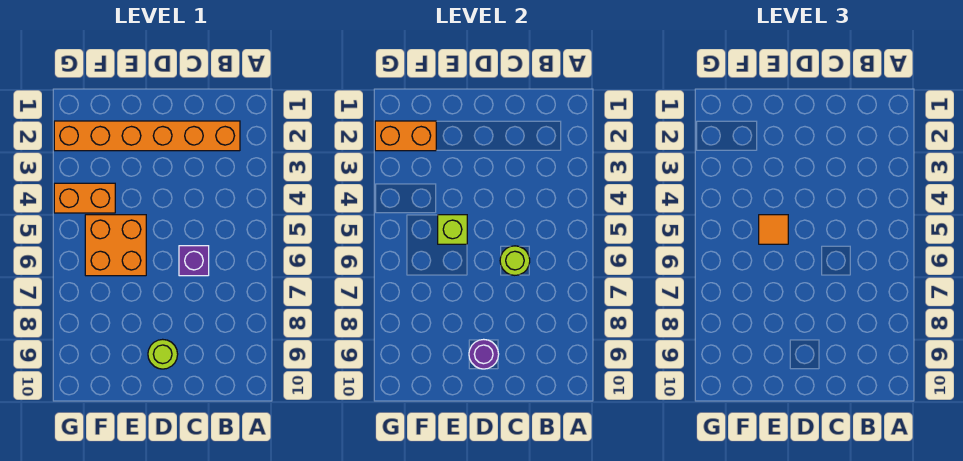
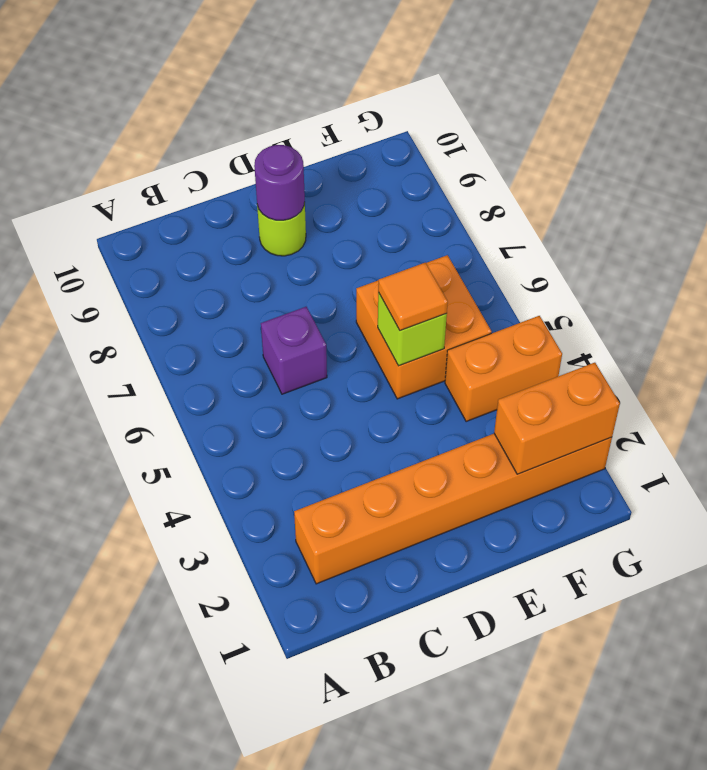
lime 1x1 round brick [500,246,530,275] -> none

